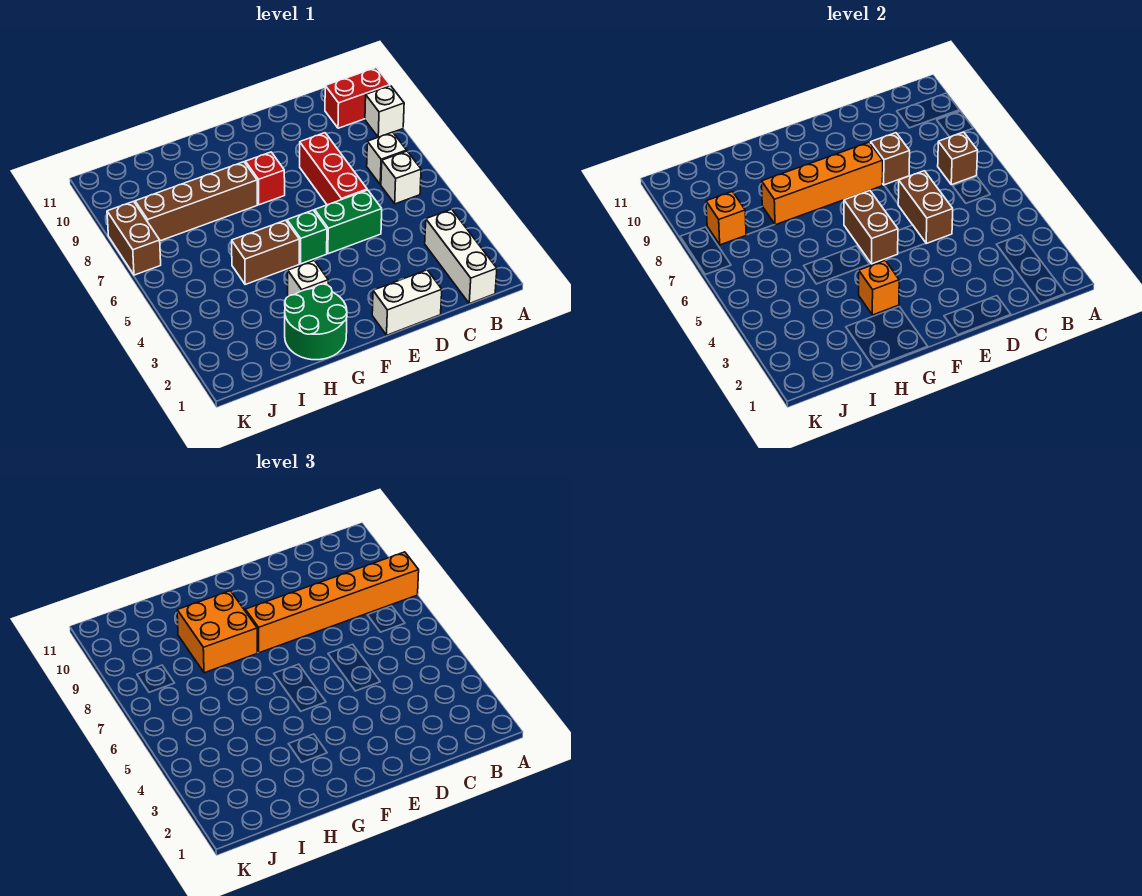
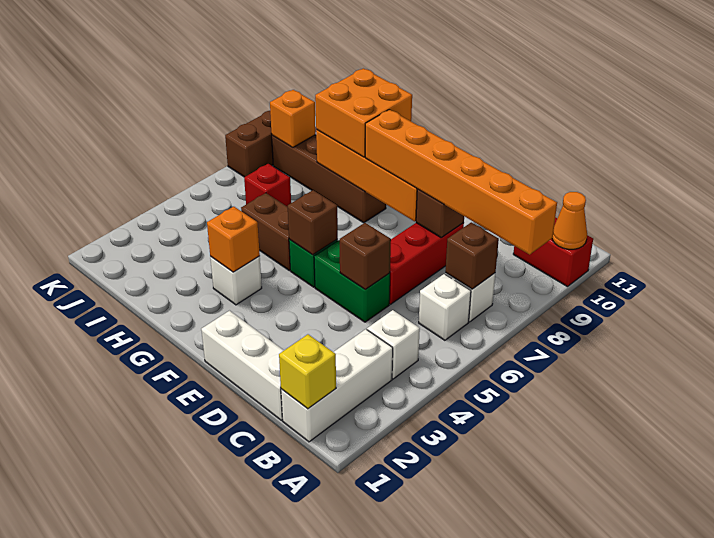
white 1x1 brick [365,86,404,137] -> white 1x1 brick moved to [367,310,420,379]
none -> orange 1x1 cone [552,192,587,249]
none -> yellow 1x1 brick [279,334,336,409]
white 1x2 brick [372,270,442,335] -> white 1x3 brick [201,311,284,420]
brown 1x2 brick [898,171,953,243] -> brown 1x1 brick [340,223,391,289]
brown 1x2 brick [844,191,898,264] -> brown 1x1 brick [288,190,338,255]
red 1x1 brick [245,152,285,205] -> red 1x1 brick moved to [244,164,291,207]
green 2x2 round brick [285,284,347,360] -> none

